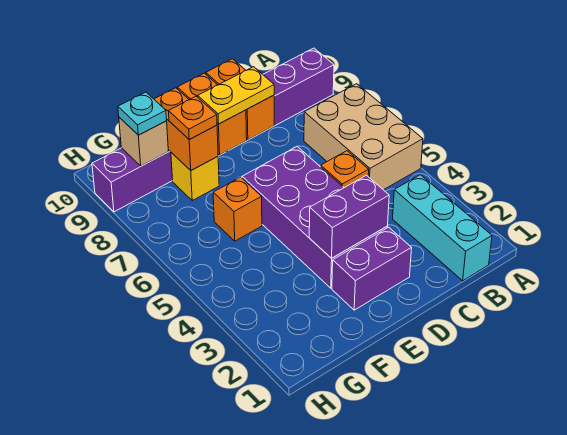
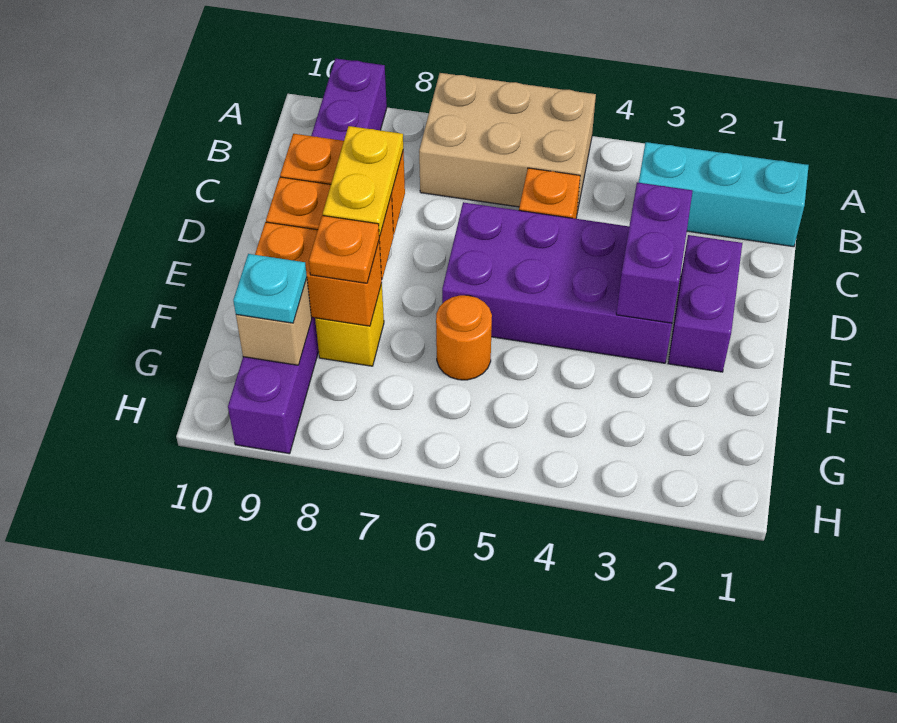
orange 1x1 brick [213,177,262,241] -> orange 1x1 round brick [436,295,492,380]

